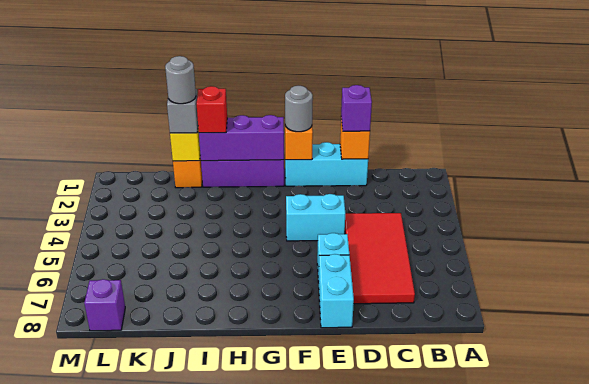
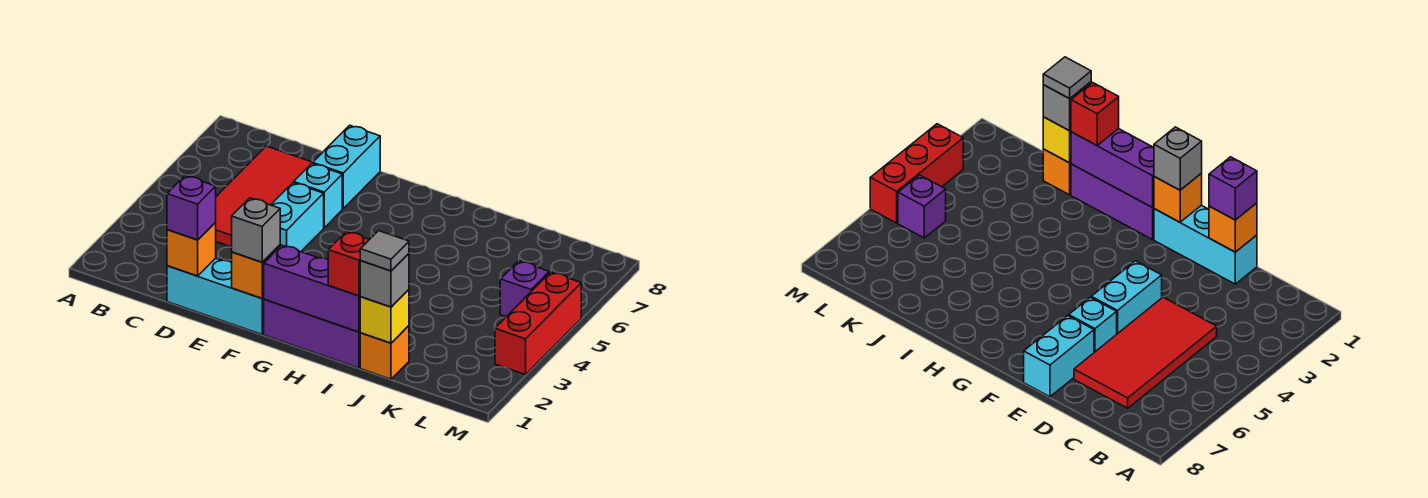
cyan 1x2 brick [286,194,345,241] -> cyan 1x2 brick turned to [271,183,324,252]
grey 1x1 round brick [285,86,313,132] -> grey 1x1 brick [232,198,280,262]
grey 1x1 round brick [165,56,196,104] -> grey 1x1 tile [360,231,409,271]
purple 1x1 brick [84,279,125,331] -> purple 1x1 brick moved to [500,261,549,317]
none -> red 1x3 brick [495,272,581,375]

